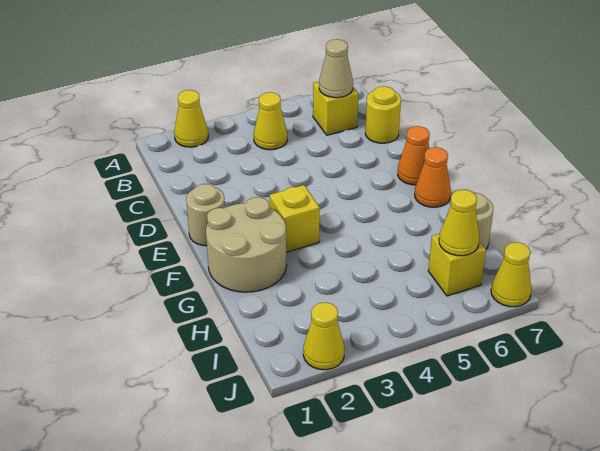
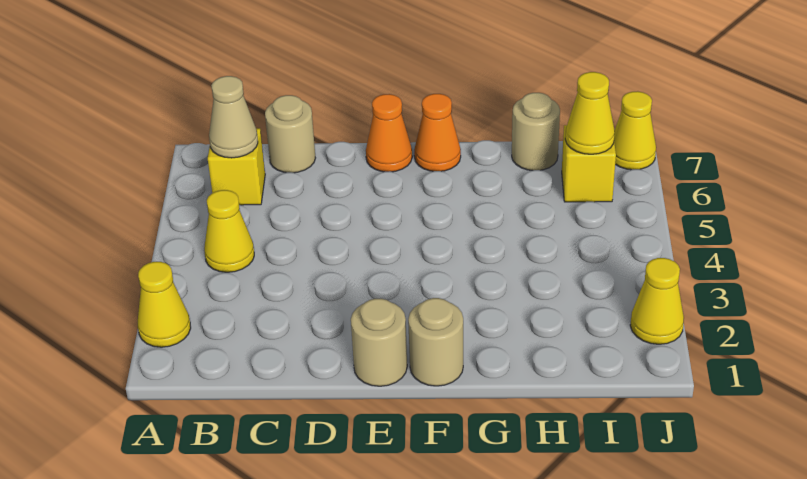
yellow 1x1 round brick [365,86,401,143] -> tan 1x1 round brick [265,95,315,173]
tan 2x2 round brick [206,197,287,292] -> tan 1x1 round brick [408,298,463,386]
yellow 1x1 brick [270,185,320,252] -> none

